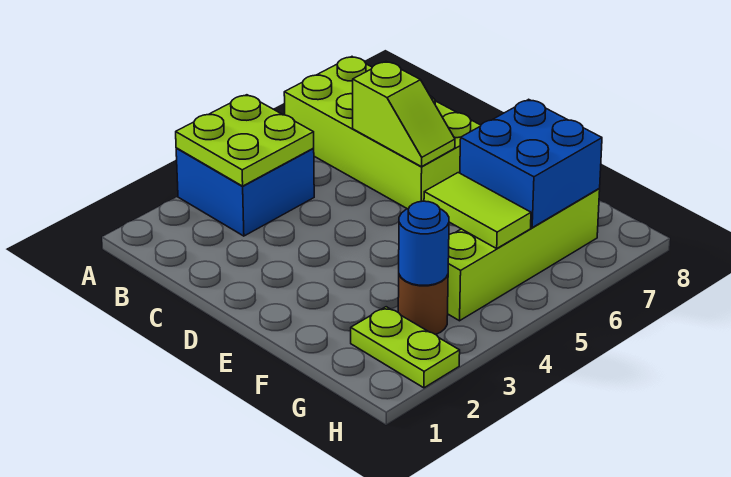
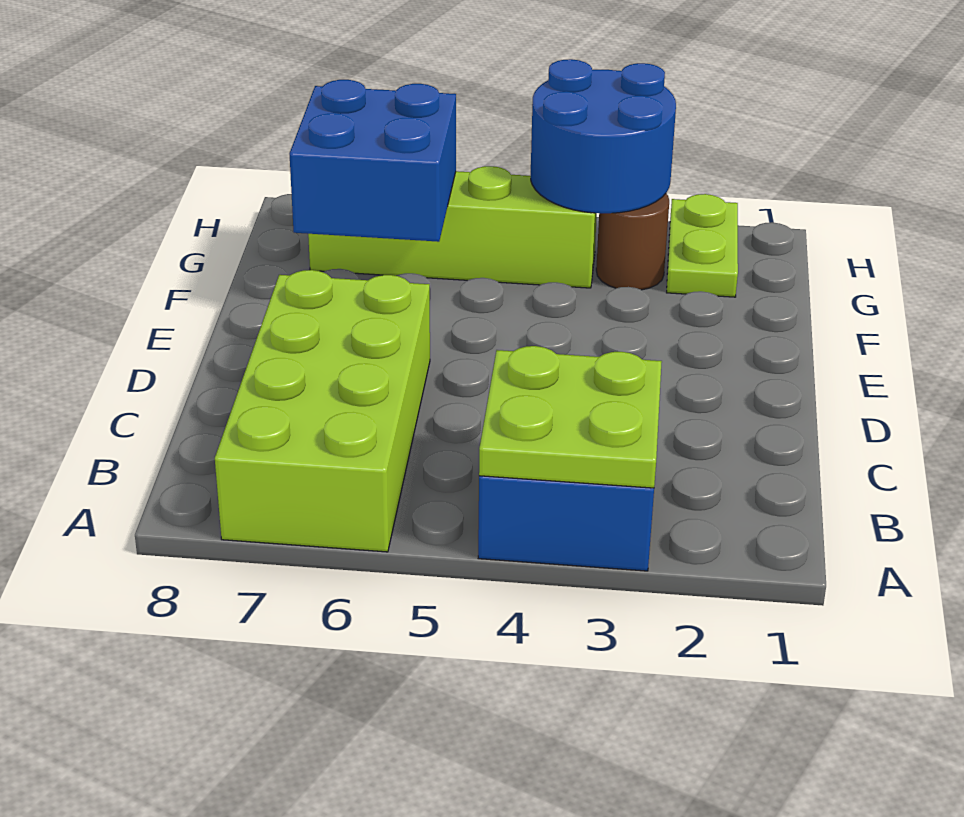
lime 1x2 slope [353,62,455,167] -> none
lime 1x2 tile [424,173,531,248] -> none
blue 1x1 round brick [399,201,449,285] -> blue 2x2 round brick [531,59,676,213]

